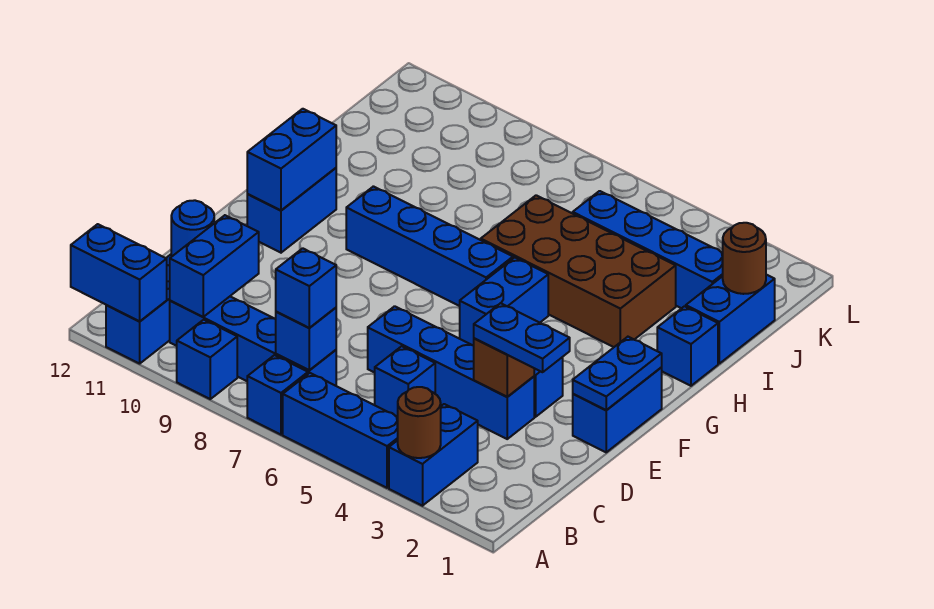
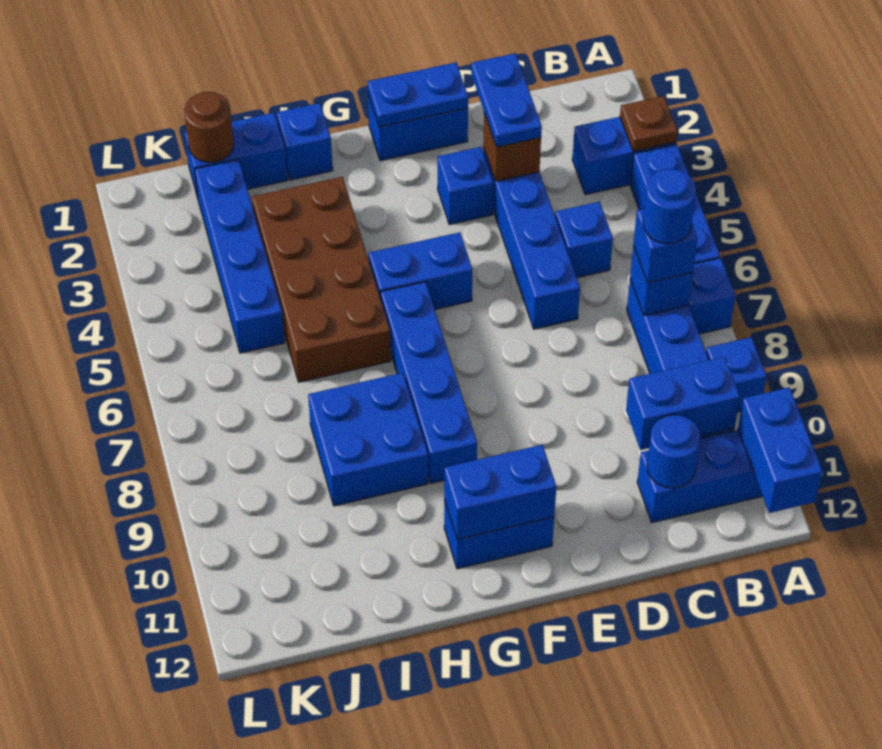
brown 1x1 round brick [398,387,441,458] -> brown 1x1 plate [620,96,678,151]
none -> blue 1x1 round brick [643,169,696,244]
none -> blue 2x2 brick [308,373,428,506]

